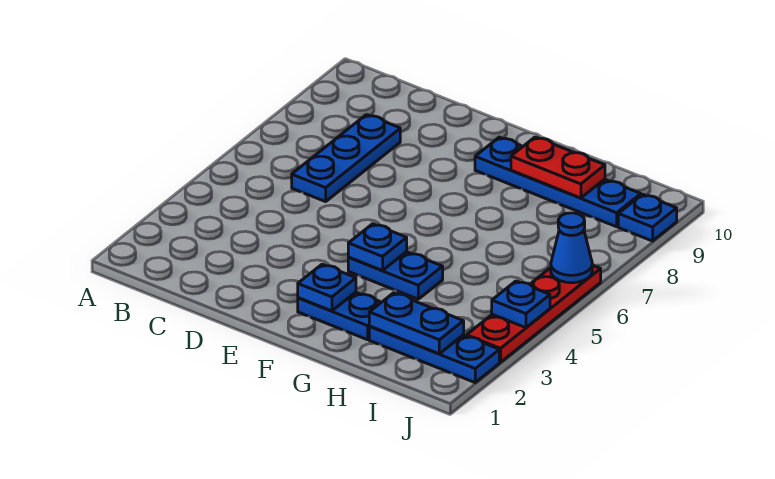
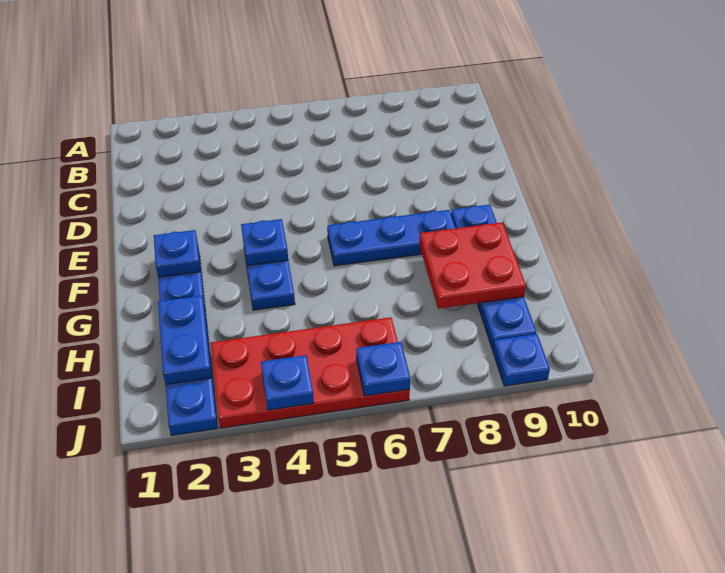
blue 1x3 plate [292,115,400,202] -> blue 1x3 plate moved to [327,210,455,266]
red 1x2 plate [511,137,605,198] -> red 2x2 plate [419,222,526,309]
red 1x4 plate [466,265,601,362] -> red 2x4 plate [210,317,410,428]
blue 1x1 cone [551,213,592,283] -> blue 1x1 plate [356,342,411,396]

